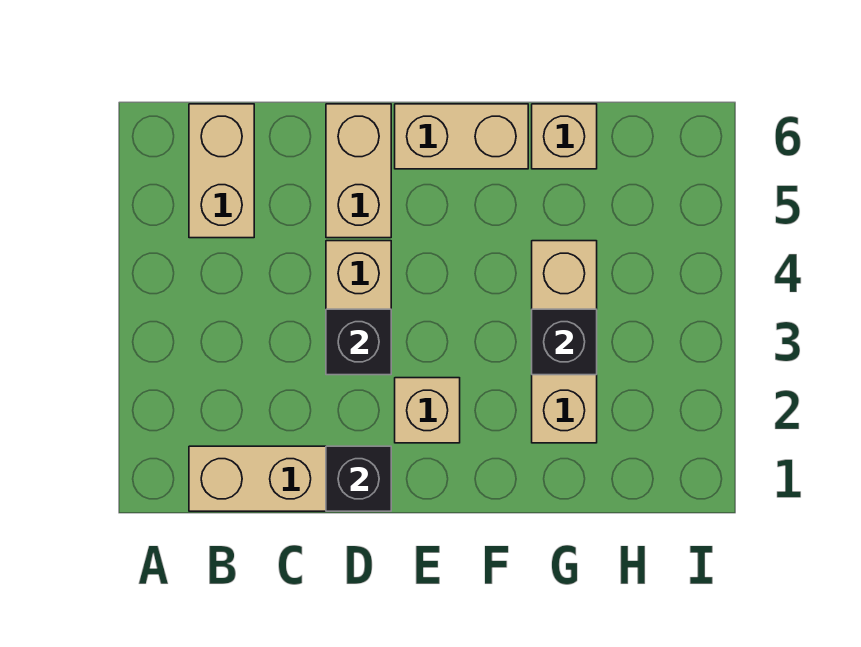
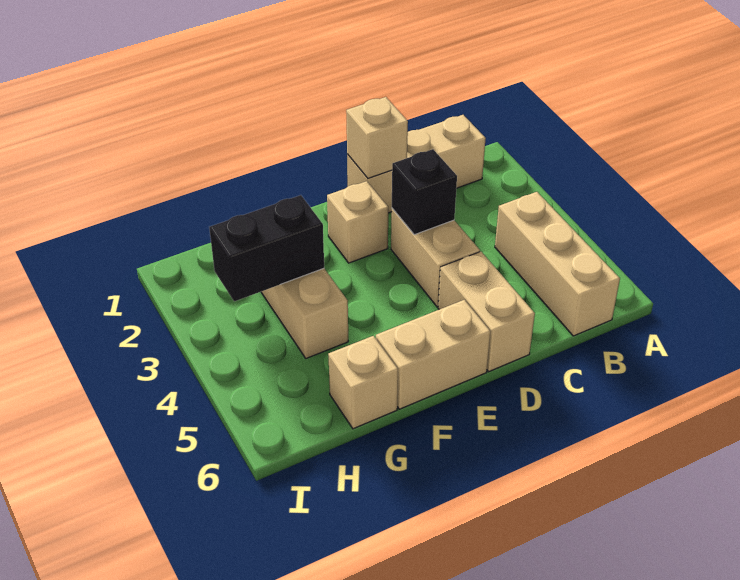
tan 1x2 brick [189,104,254,238] -> tan 1x3 brick [495,192,620,336]
black 1x1 brick [326,446,391,511] -> tan 1x1 brick [346,97,408,178]
black 1x1 brick [532,309,597,375] -> black 1x2 brick [209,195,324,301]

